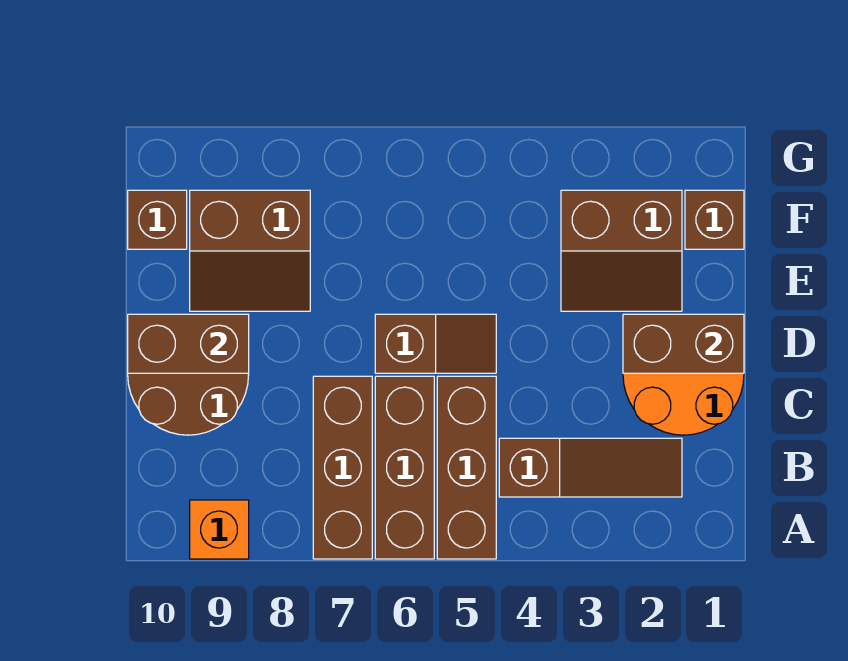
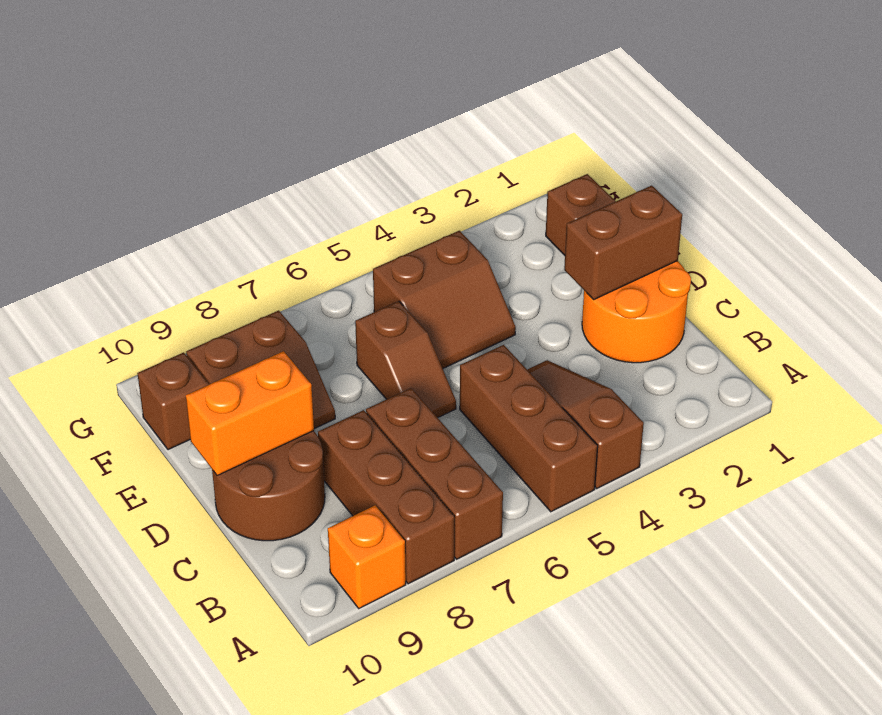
brown 1x3 brick [375,376,434,559] -> brown 1x3 brick moved to [318,410,454,584]
brown 1x3 slope [499,438,682,497] -> brown 1x3 slope turned to [527,360,644,488]
brown 1x2 slope [375,314,496,373] -> brown 1x2 slope turned to [355,301,456,418]
brown 1x2 brick [128,314,249,373] -> orange 1x2 brick [186,351,314,476]
brown 2x2 slope [561,190,682,311] -> brown 2x2 slope moved to [373,231,516,368]

